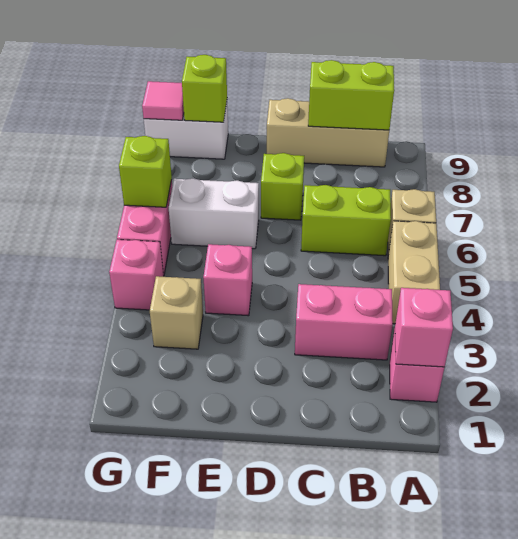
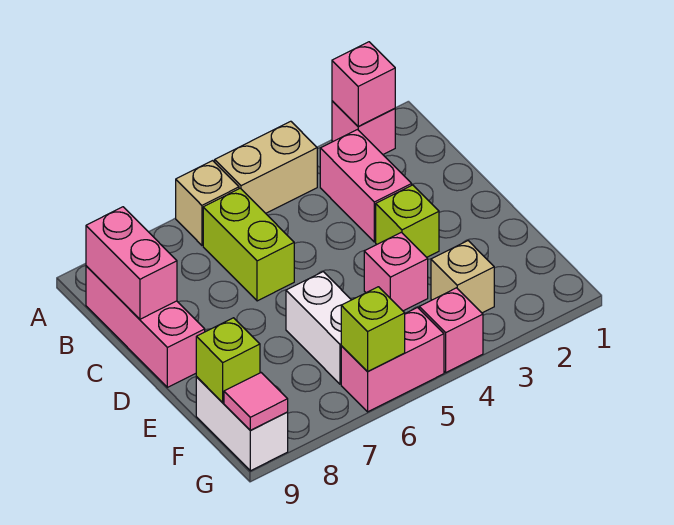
tan 1x3 brick [267,98,389,167] -> pink 1x3 brick [86,266,205,387]
lime 1x2 brick [308,60,394,130] -> pink 1x2 brick [86,207,177,319]
lime 1x1 brick [261,153,304,220] -> lime 1x1 brick moved to [376,185,439,257]

